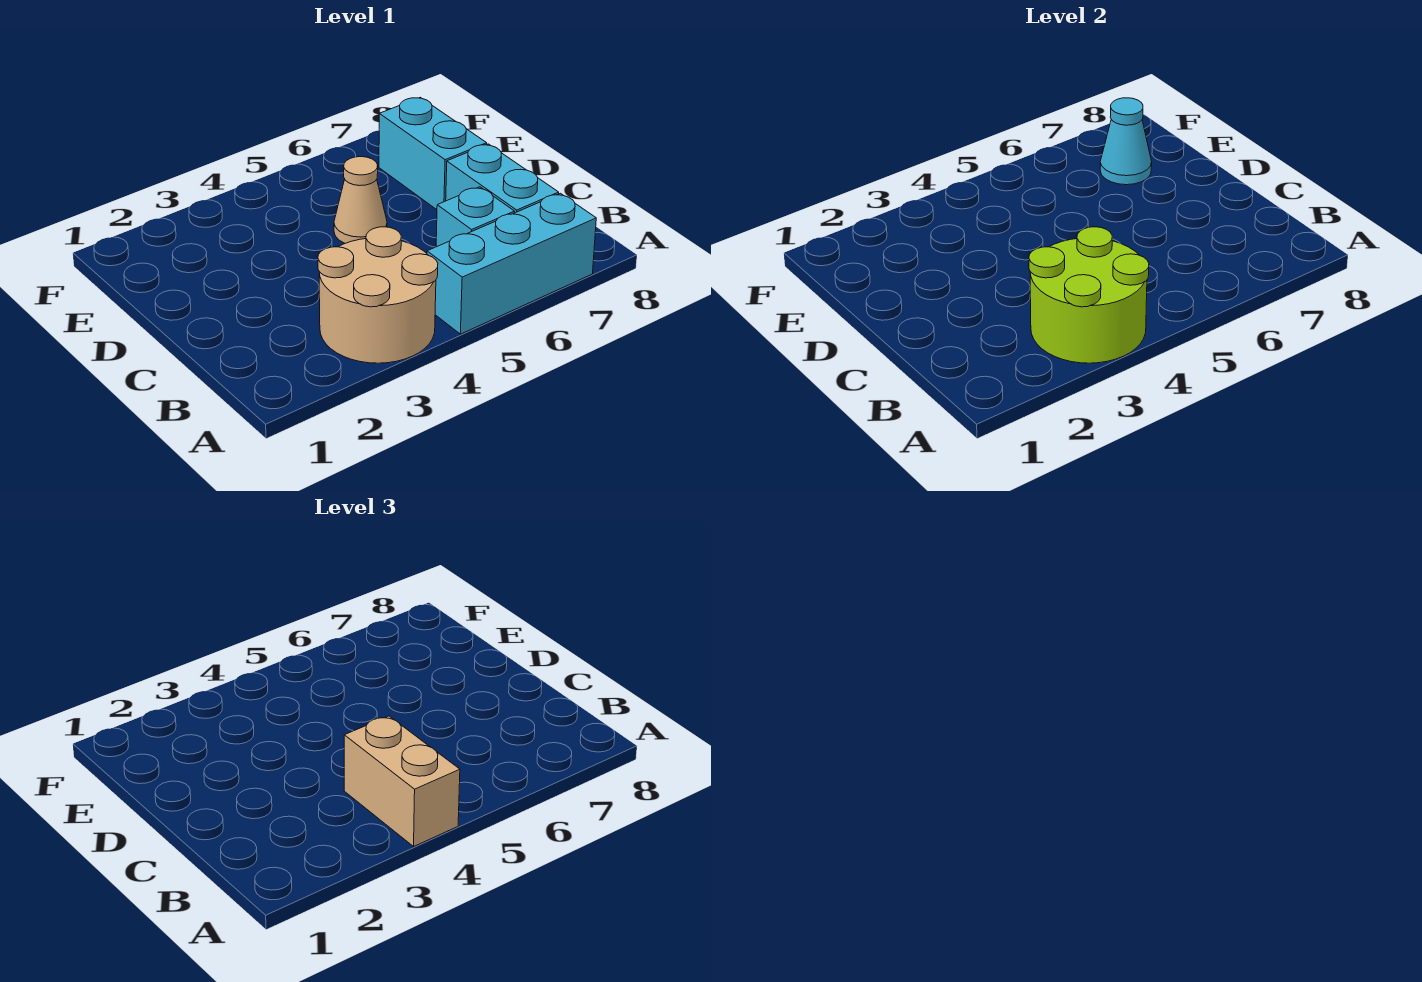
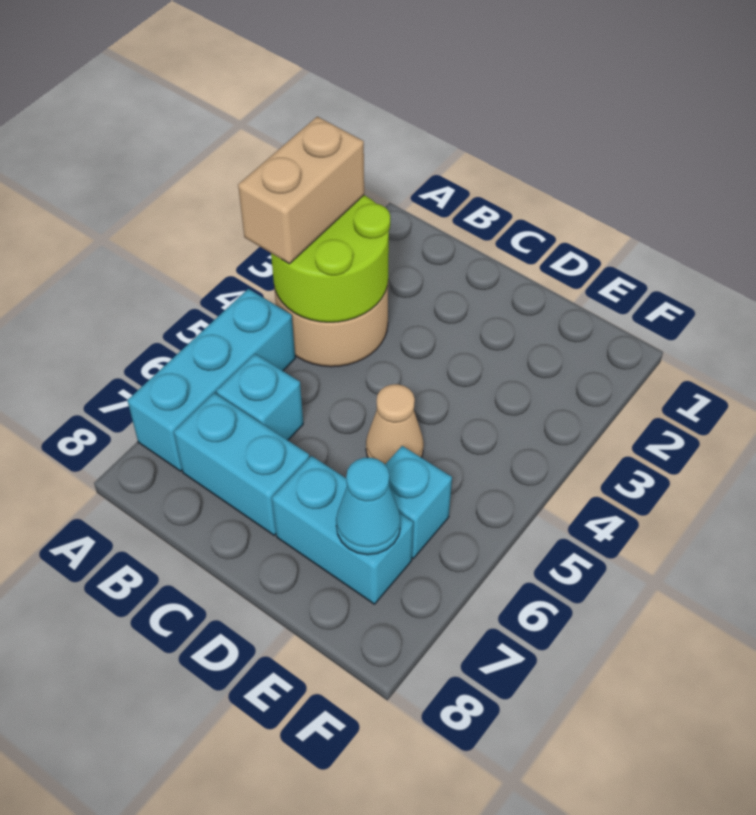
tan 1x2 brick [344,716,460,846] -> tan 1x2 brick turned to [238,117,364,264]
none -> cyan 1x1 brick [385,446,452,558]

